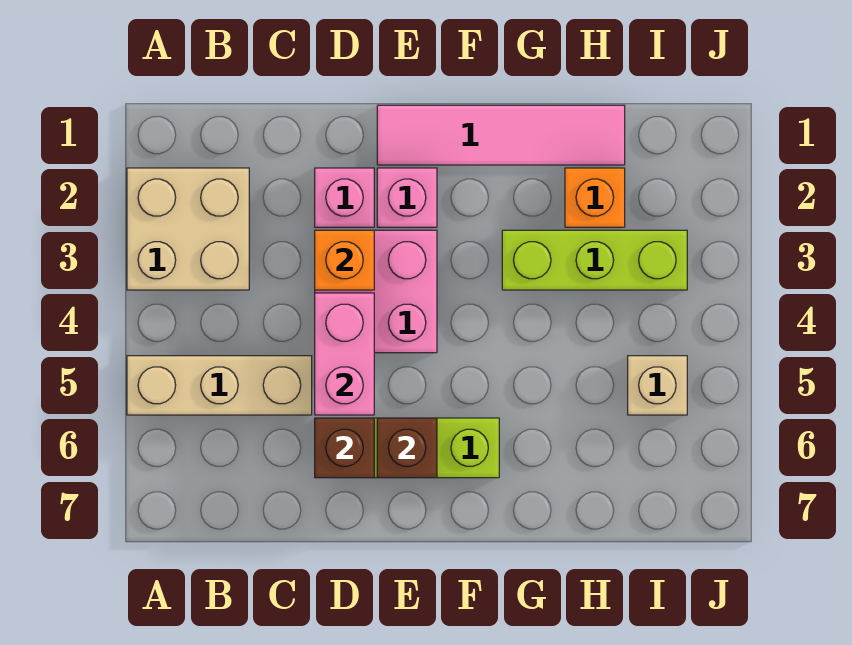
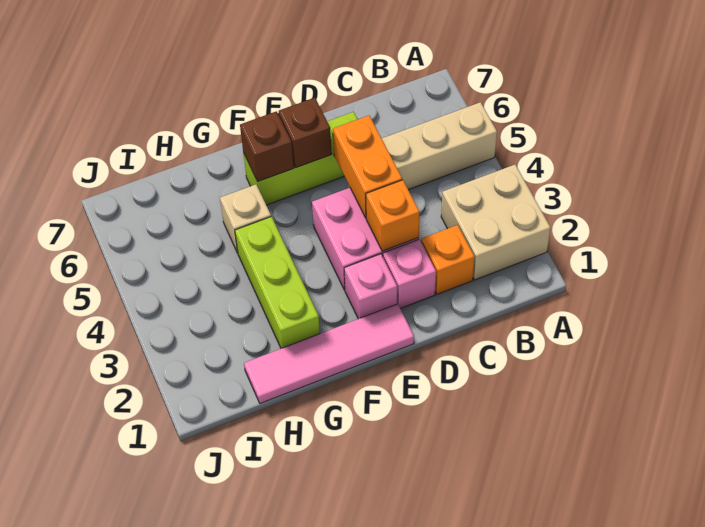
pink 1x2 brick [315,293,374,415] -> orange 1x2 brick [333,116,402,218]
brown 1x1 brick [315,418,374,478] -> brown 1x1 brick moved to [240,111,294,182]
lime 1x3 brick [502,230,687,290] -> lime 1x3 brick turned to [235,217,320,348]
orange 1x1 brick [565,168,625,227] -> orange 1x1 brick moved to [421,225,474,294]
tan 1x1 brick [628,356,687,415] -> tan 1x1 brick moved to [220,184,271,253]

